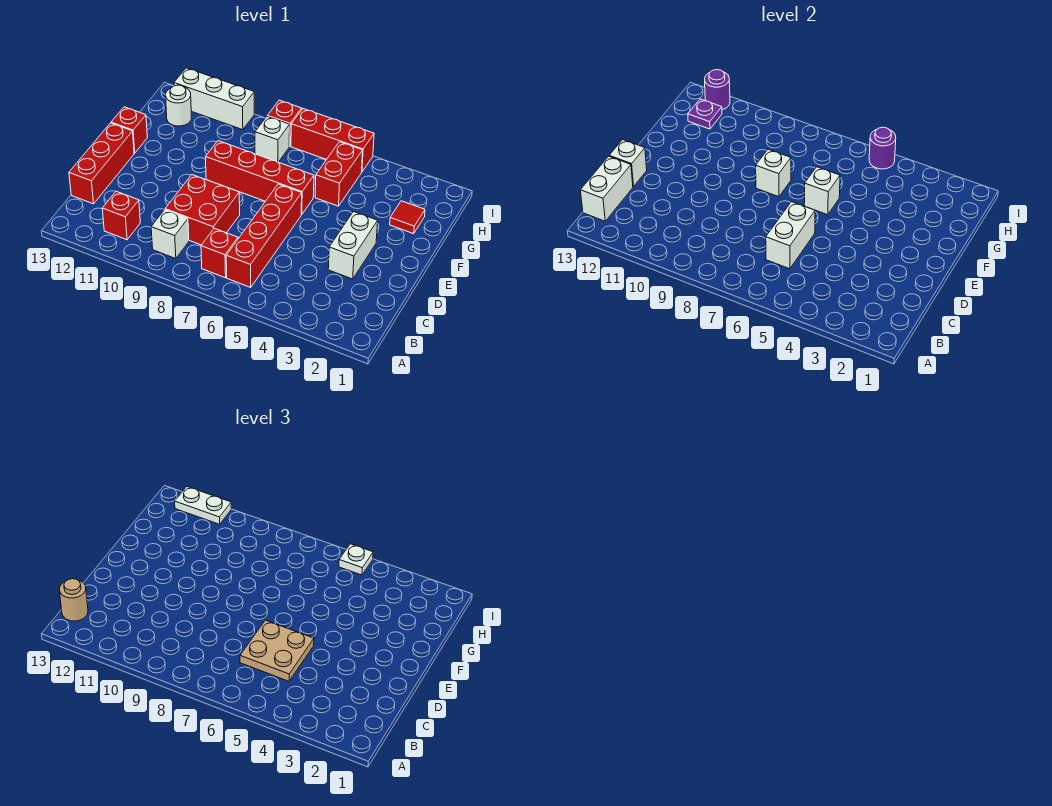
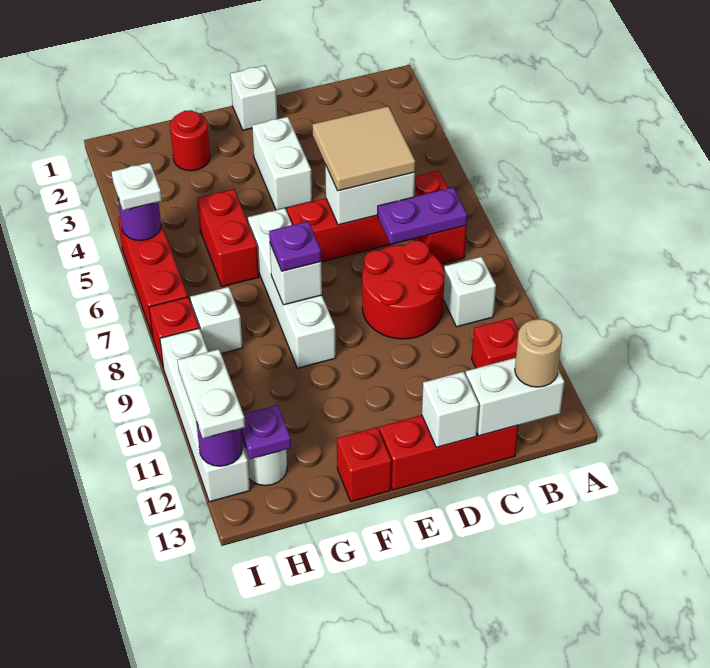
none -> purple 1x2 plate [377,187,467,244]
tan 2x2 plate [240,620,314,681] -> tan 2x2 tile [312,106,415,191]
red 2x2 brick [165,175,240,245] -> red 2x2 round brick [362,240,445,339]
white 1x2 brick [328,212,378,279] -> white 1x2 brick turned to [252,117,312,210]
red 1x4 brick [206,141,314,215] -> white 1x4 brick [248,208,336,368]
white 1x1 brick [804,167,840,215] -> white 1x1 brick moved to [230,65,277,130]
none -> purple 1x1 plate [269,221,321,271]
red 1x1 tile [390,201,425,234] -> red 1x1 round brick [170,110,210,171]
red 1x2 brick [315,142,363,206] -> red 1x2 brick turned to [197,189,259,287]
white 1x3 brick [174,68,254,130] -> white 1x4 brick [160,328,250,502]

